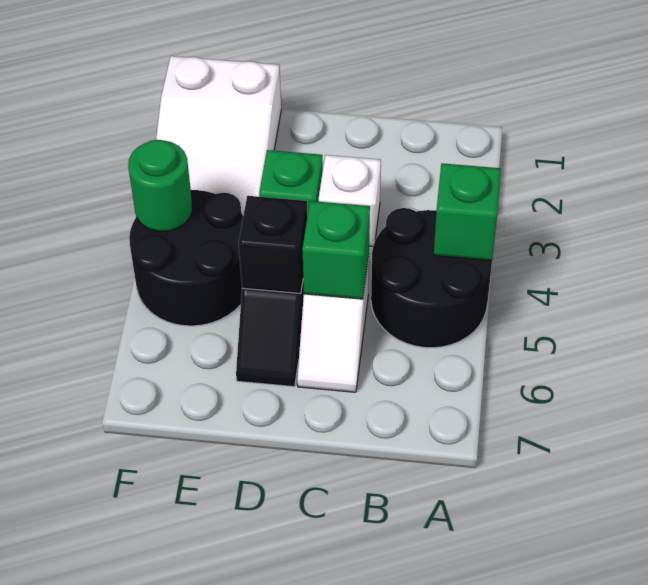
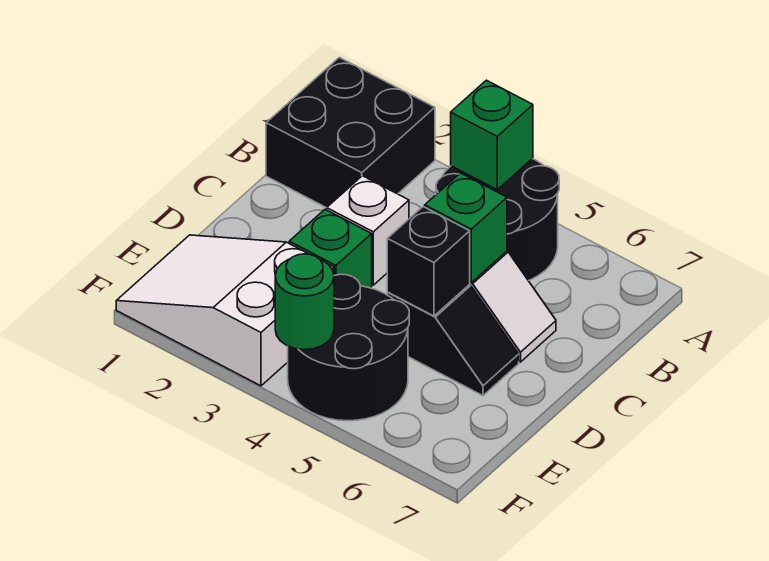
none -> black 2x2 brick [266,57,435,208]
white 2x3 slope [156,56,281,215] -> white 2x3 slope turned to [116,235,334,386]

